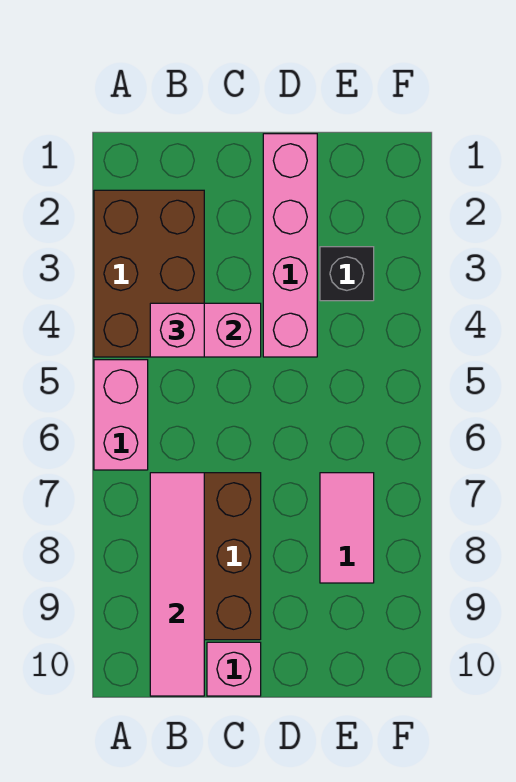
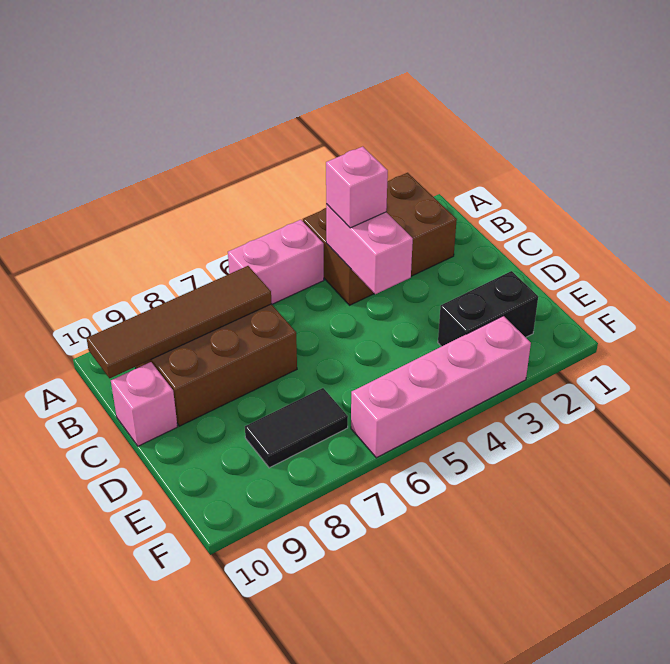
pink 1x4 tile [150,473,204,696] -> brown 1x4 tile [87,266,272,378]
pink 1x4 brick [263,134,317,357] -> pink 1x4 brick moved to [351,316,531,458]
black 1x1 brick [320,247,374,301] -> black 1x2 brick [438,271,538,347]
pink 1x2 tile [320,473,374,583] -> black 1x2 tile [245,388,348,468]

